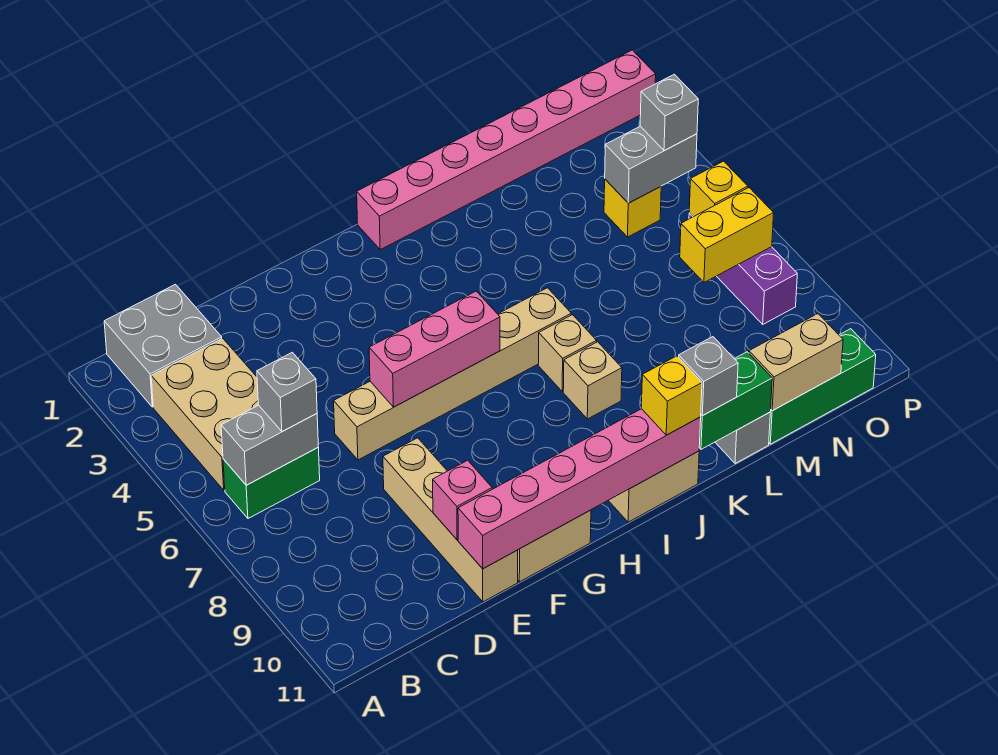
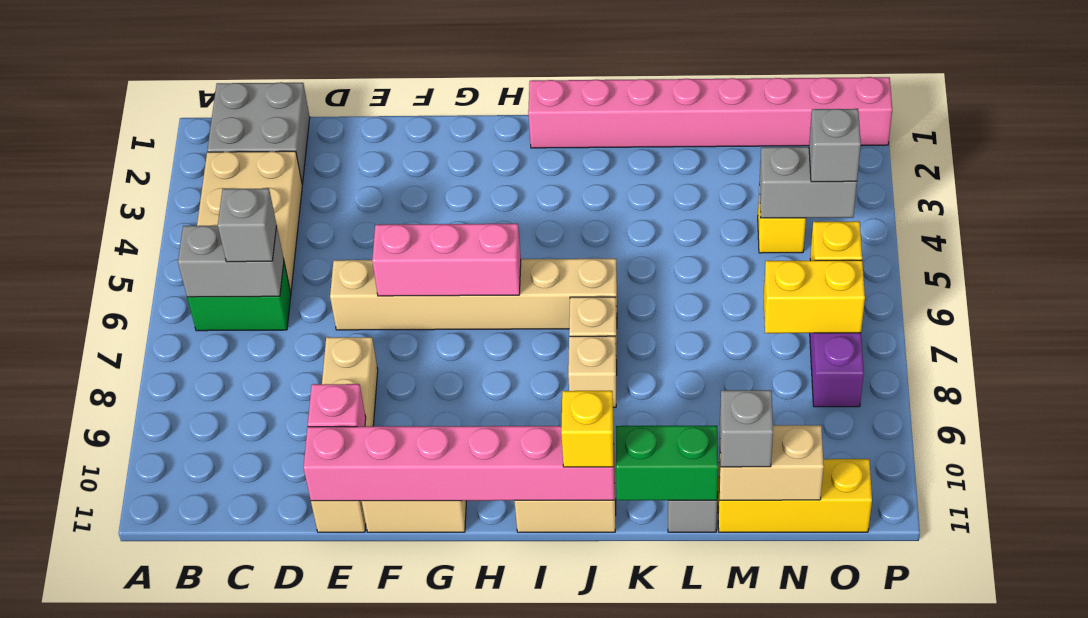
grey 1x1 brick [679,337,738,416] -> grey 1x1 brick moved to [720,390,773,467]
green 1x3 brick [769,329,876,444] -> yellow 1x3 brick [718,459,872,532]

